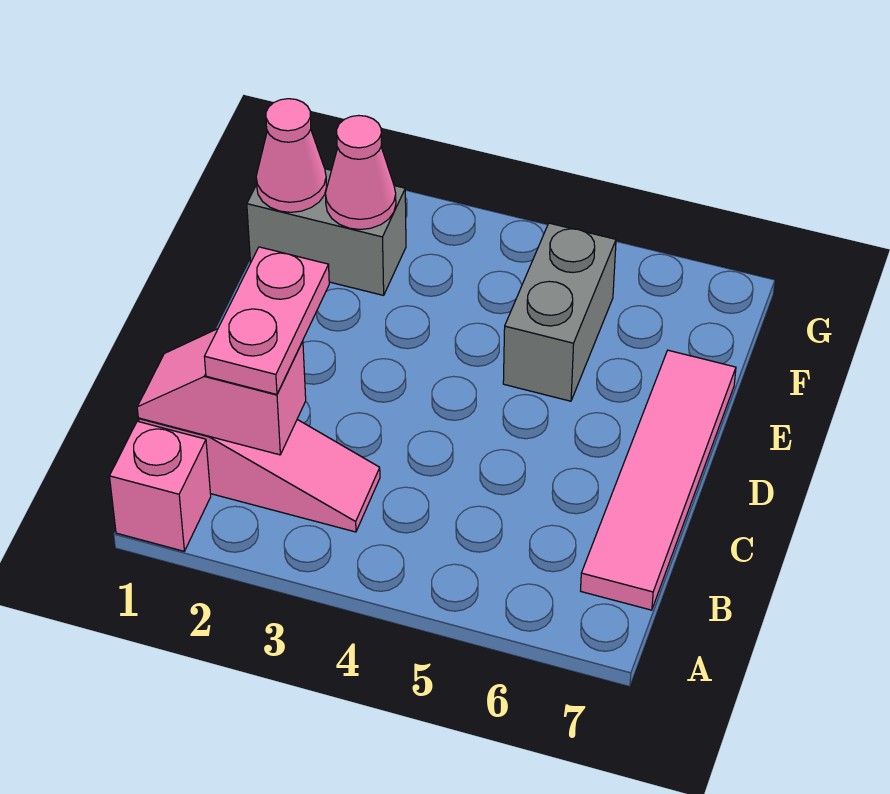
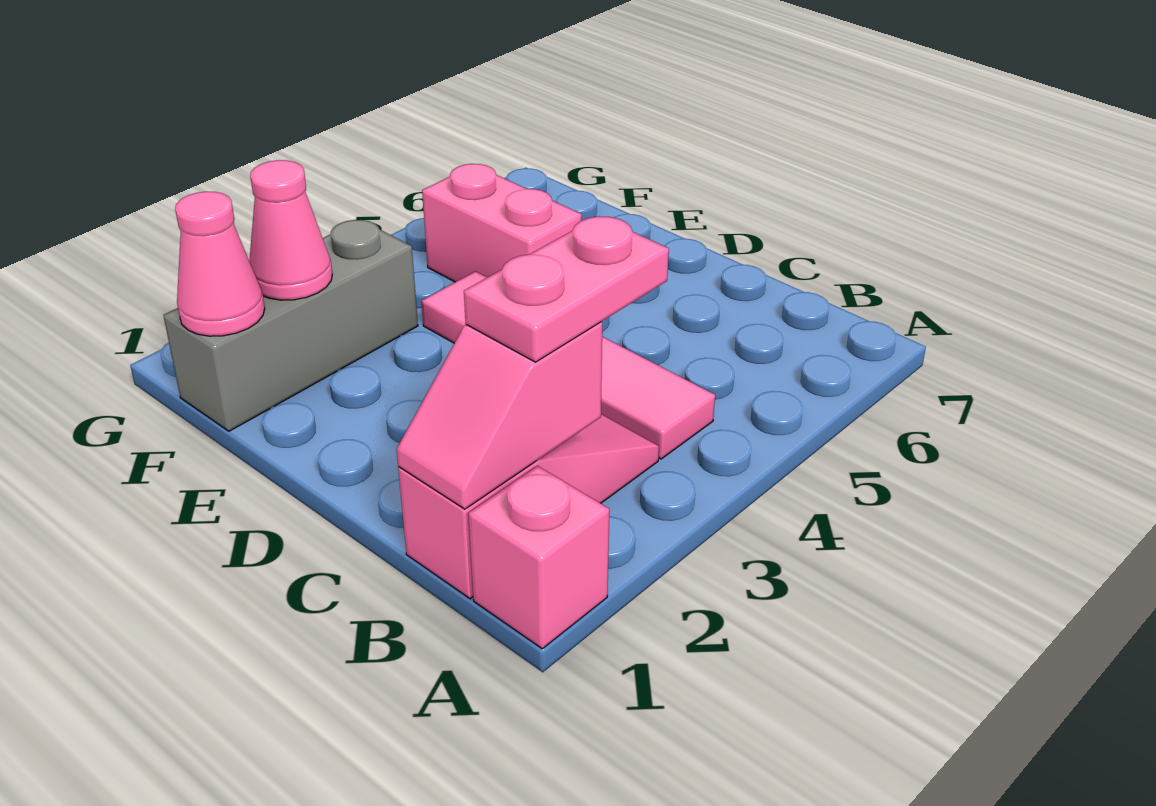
pink 1x2 plate [204,247,329,394] -> pink 1x2 plate turned to [464,216,669,362]
pink 1x4 tile [581,350,736,610] -> pink 1x4 tile moved to [421,271,715,459]
grey 1x2 brick [503,223,616,401] -> pink 1x2 brick [422,164,582,282]
grey 1x2 brick [247,169,406,295] -> grey 1x3 brick [163,220,418,431]

